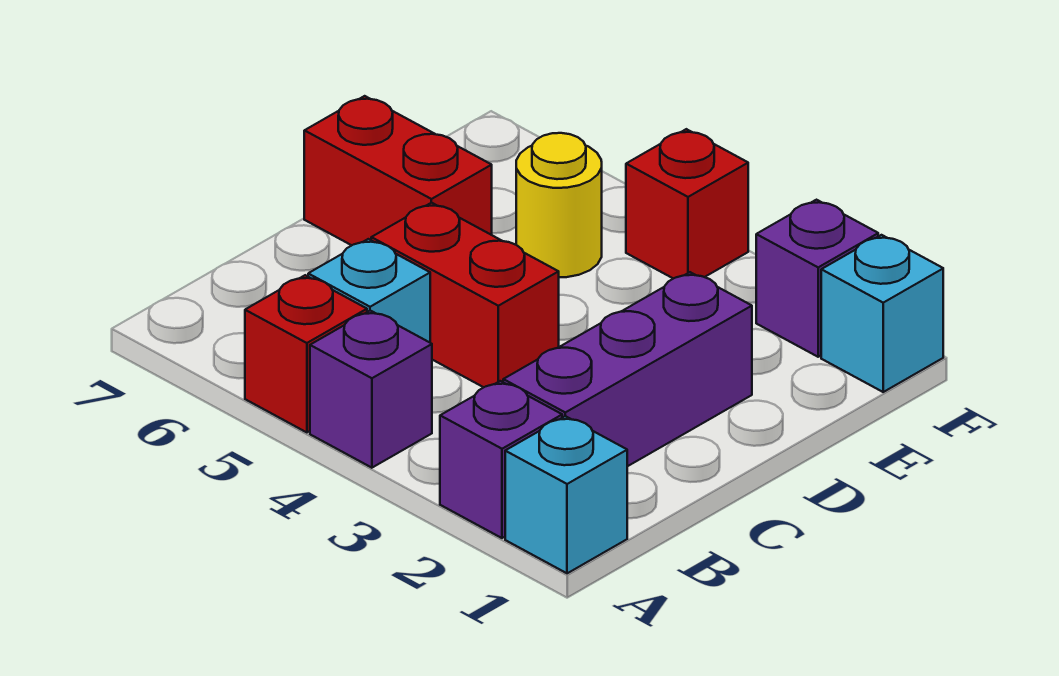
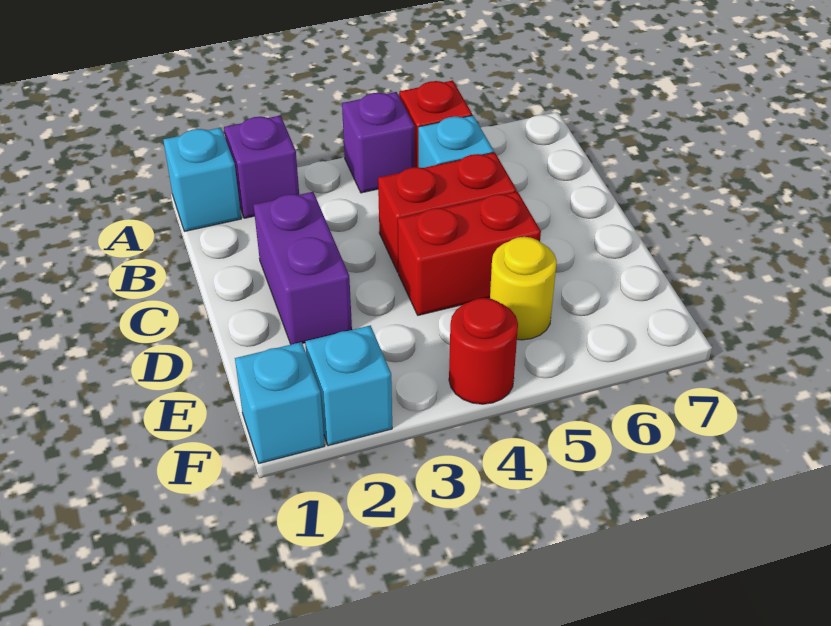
purple 1x3 brick [503,272,752,466] -> purple 1x2 brick [254,192,352,344]
red 1x2 brick [304,96,492,245] -> red 1x2 brick moved to [398,192,541,315]
purple 1x1 brick [756,200,878,357] -> cyan 1x1 brick [305,325,392,446]
red 1x1 brick [626,129,748,279] -> red 1x1 round brick [449,298,518,404]

